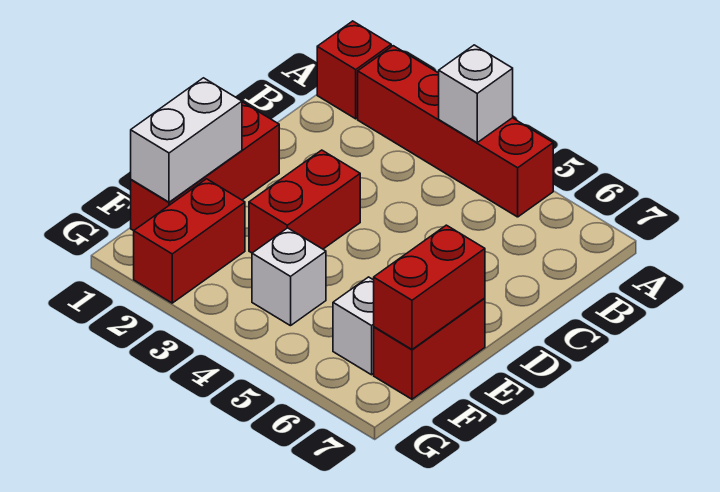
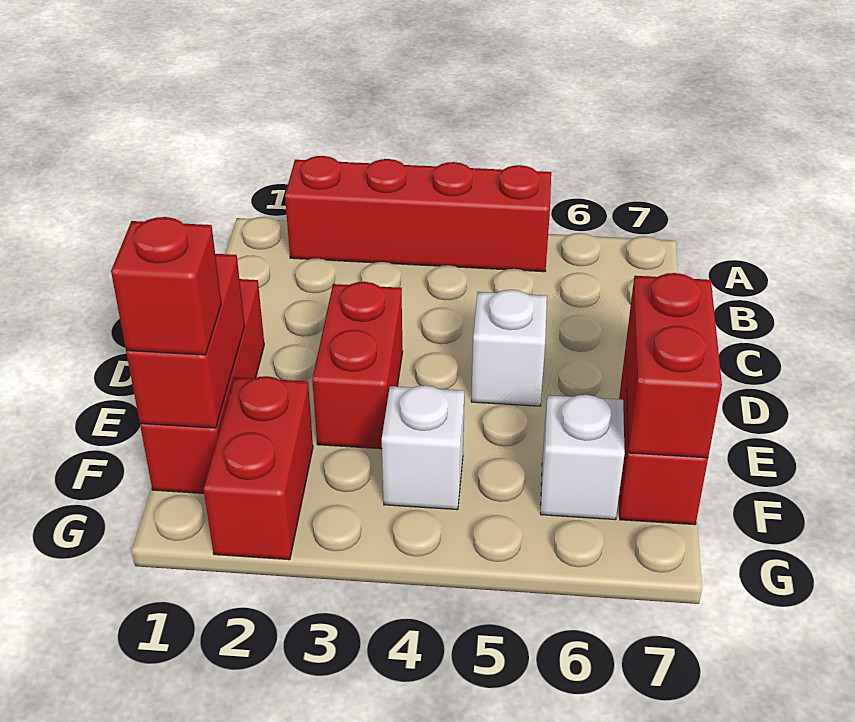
red 1x1 brick [317,21,391,119] -> red 1x1 brick moved to [111,217,221,355]
white 1x1 brick [439,45,513,143] -> white 1x1 brick moved to [471,290,547,406]
white 1x2 brick [131,78,242,202] -> red 1x2 brick [126,254,245,428]

